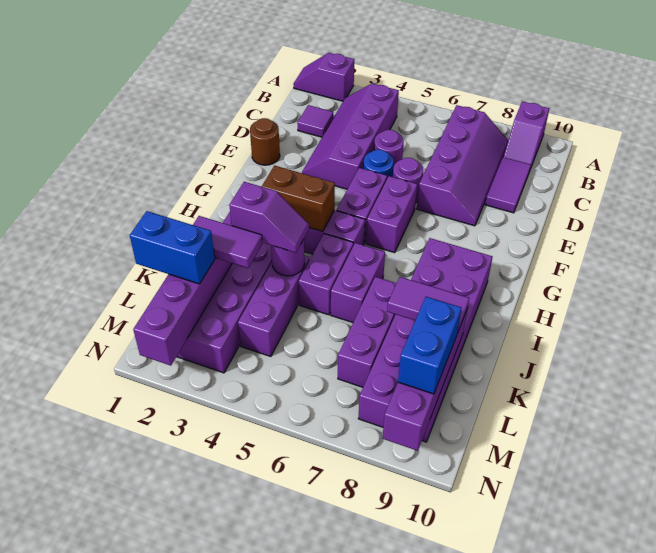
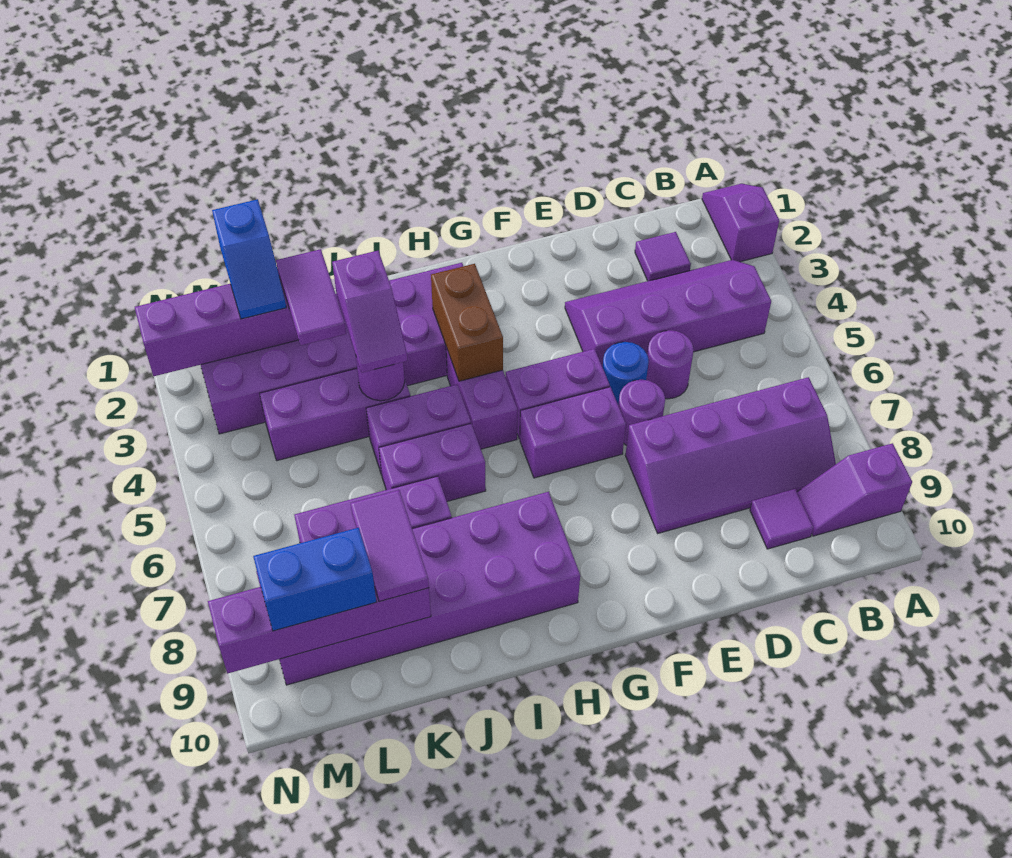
purple 1x2 tile [485,157,531,213] -> purple 1x1 tile [750,489,813,549]
brown 1x1 round brick [250,118,280,165] -> none
blue 1x2 brick [130,211,215,284] -> blue 1x2 slope [212,199,286,319]

